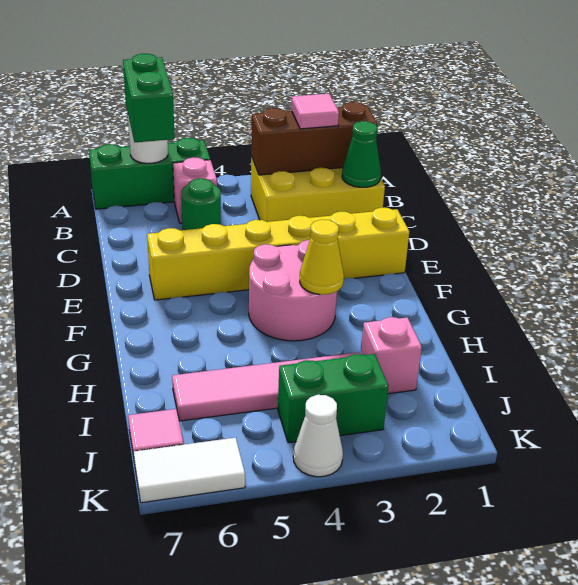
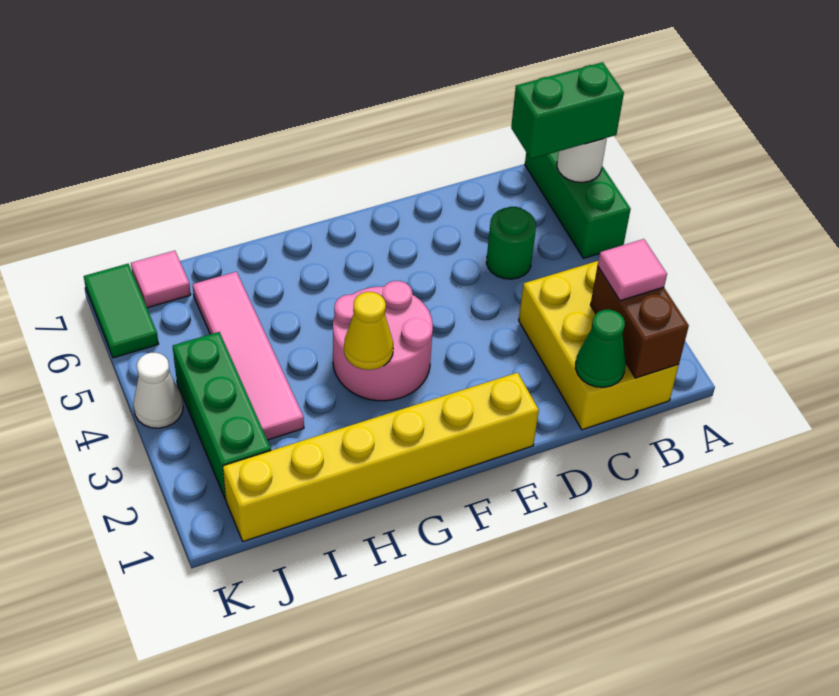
brown 1x3 brick [251,102,377,175] -> brown 1x2 brick [590,266,689,378]
pink 1x1 brick [173,158,217,223] -> none
yellow 1x6 brick [147,208,409,300] -> yellow 1x6 brick turned to [223,373,539,542]
pink 1x1 brick [361,317,422,394] -> none
green 1x2 brick [278,354,388,443] -> green 1x3 brick [173,332,271,499]
white 1x2 tile [134,438,245,503] -> green 1x2 tile [84,264,159,358]

